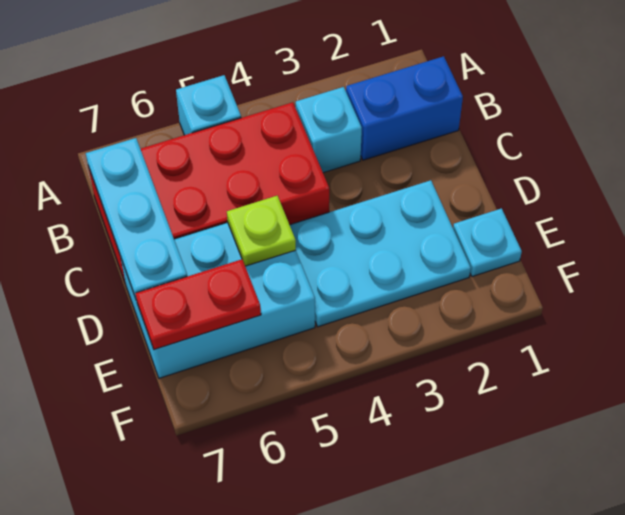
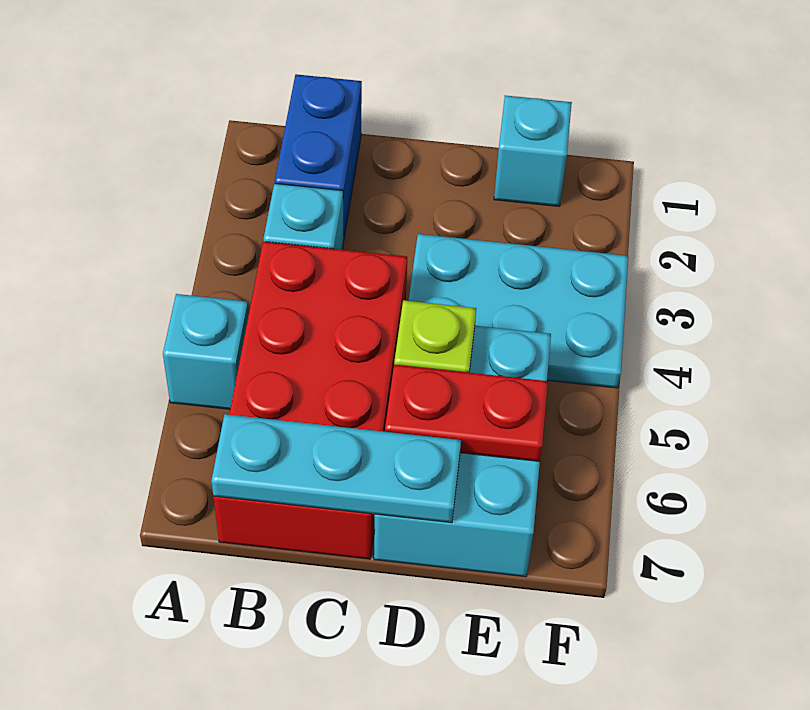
cyan 2x3 plate [290,180,471,327] -> cyan 2x3 plate turned to [408,234,628,388]
cyan 1x1 plate [453,208,522,277] -> cyan 1x1 brick [494,96,572,206]
red 1x2 plate [135,259,261,350] -> red 1x2 plate turned to [385,365,548,461]

